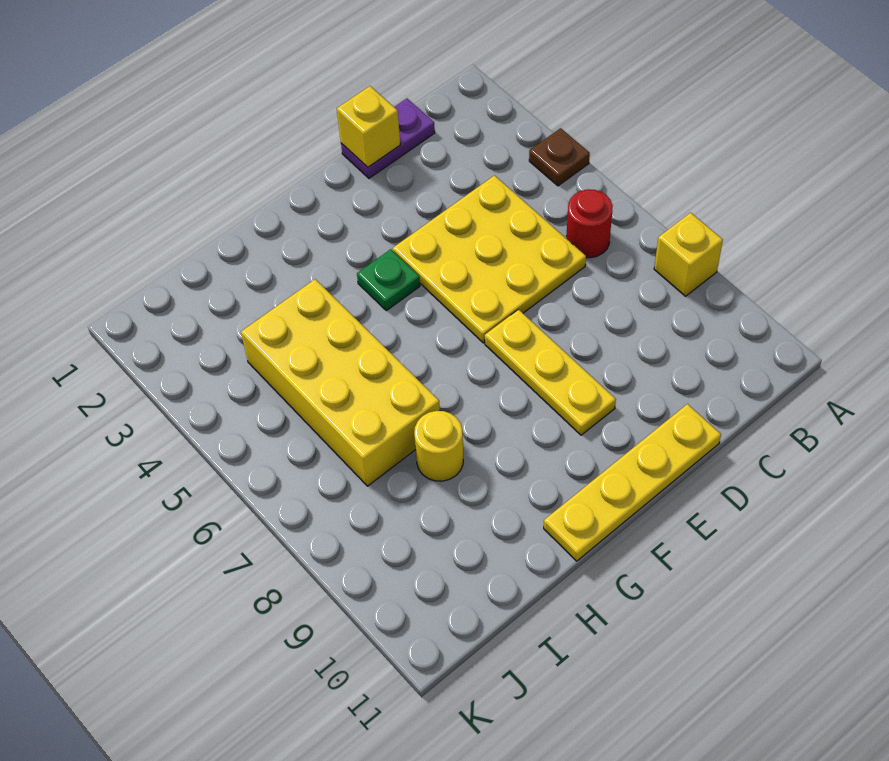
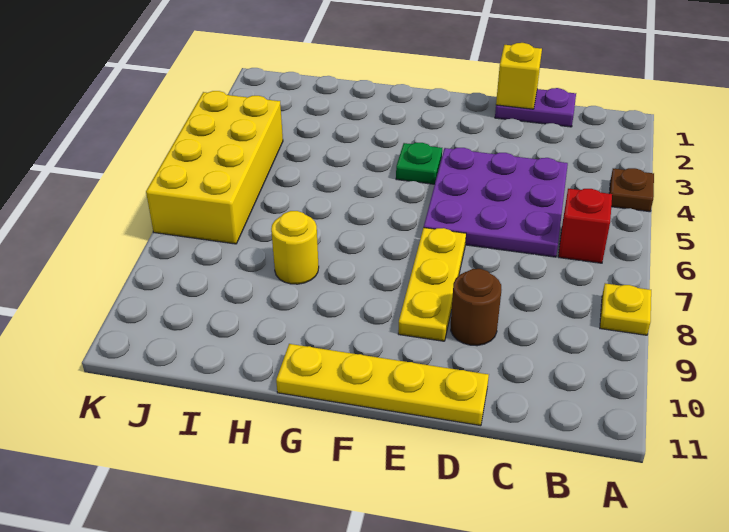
yellow 1x1 brick [654,213,723,296] -> yellow 1x1 plate [600,283,651,335]
red 1x1 round brick [566,189,613,258] -> red 1x1 brick [558,189,612,263]
yellow 3x3 plate [393,175,586,343] -> purple 3x3 plate [424,148,568,257]
none -> brown 1x1 round brick [451,269,501,346]
yellow 2x4 brick [241,279,440,486] -> yellow 2x4 brick moved to [146,91,283,244]

